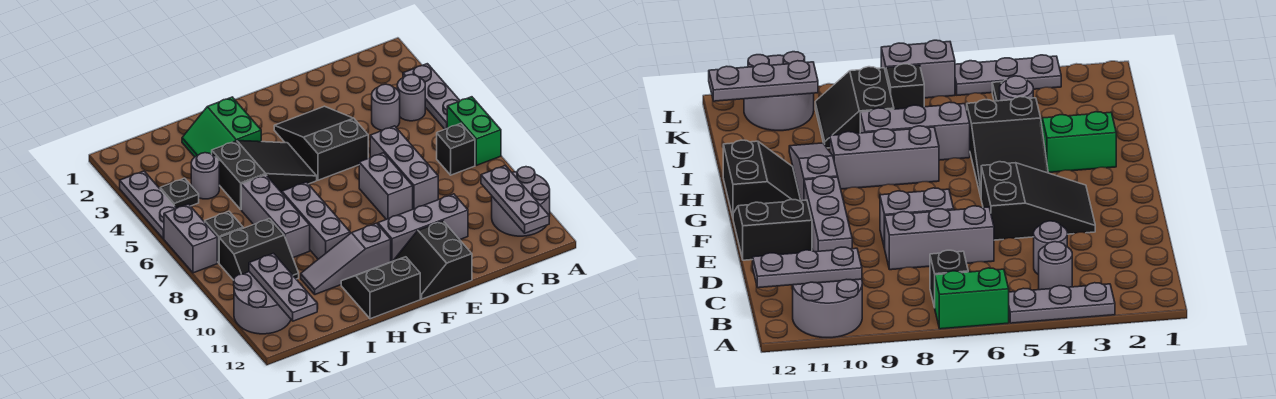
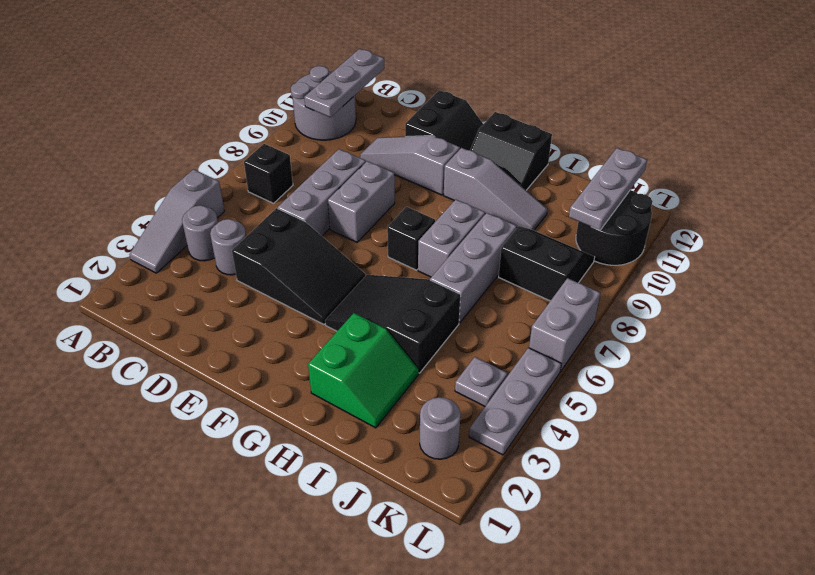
grey 1x3 plate [403,64,460,129] -> grey 1x3 slope [130,169,225,273]
green 1x2 brick [447,97,501,165] -> none
grey 1x3 brick [378,194,468,262] -> grey 1x3 slope [360,136,460,195]
black 2x3 slope [274,106,368,180] -> black 2x3 slope turned to [232,208,365,324]
grey 1x3 brick [282,182,350,259] -> grey 1x2 brick [418,199,485,277]
grey 1x1 round brick [191,153,219,199] -> grey 1x1 round brick moved to [420,397,461,459]
black 1x1 plate [160,178,199,208] -> grey 1x1 plate [455,357,508,406]
black 1x1 brick [205,211,243,263] -> black 1x1 brick moved to [387,207,435,270]
grey 2x2 round brick [234,272,291,334] -> black 2x2 round brick [576,190,653,265]

